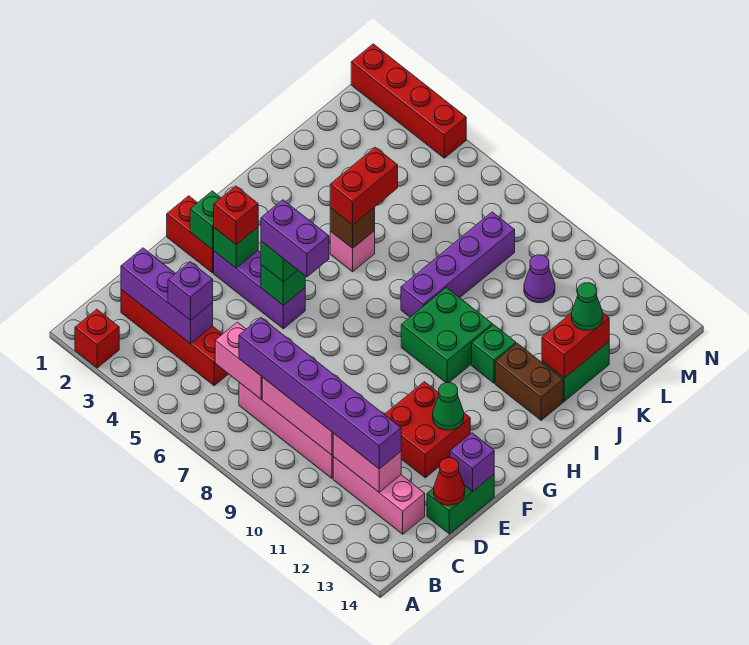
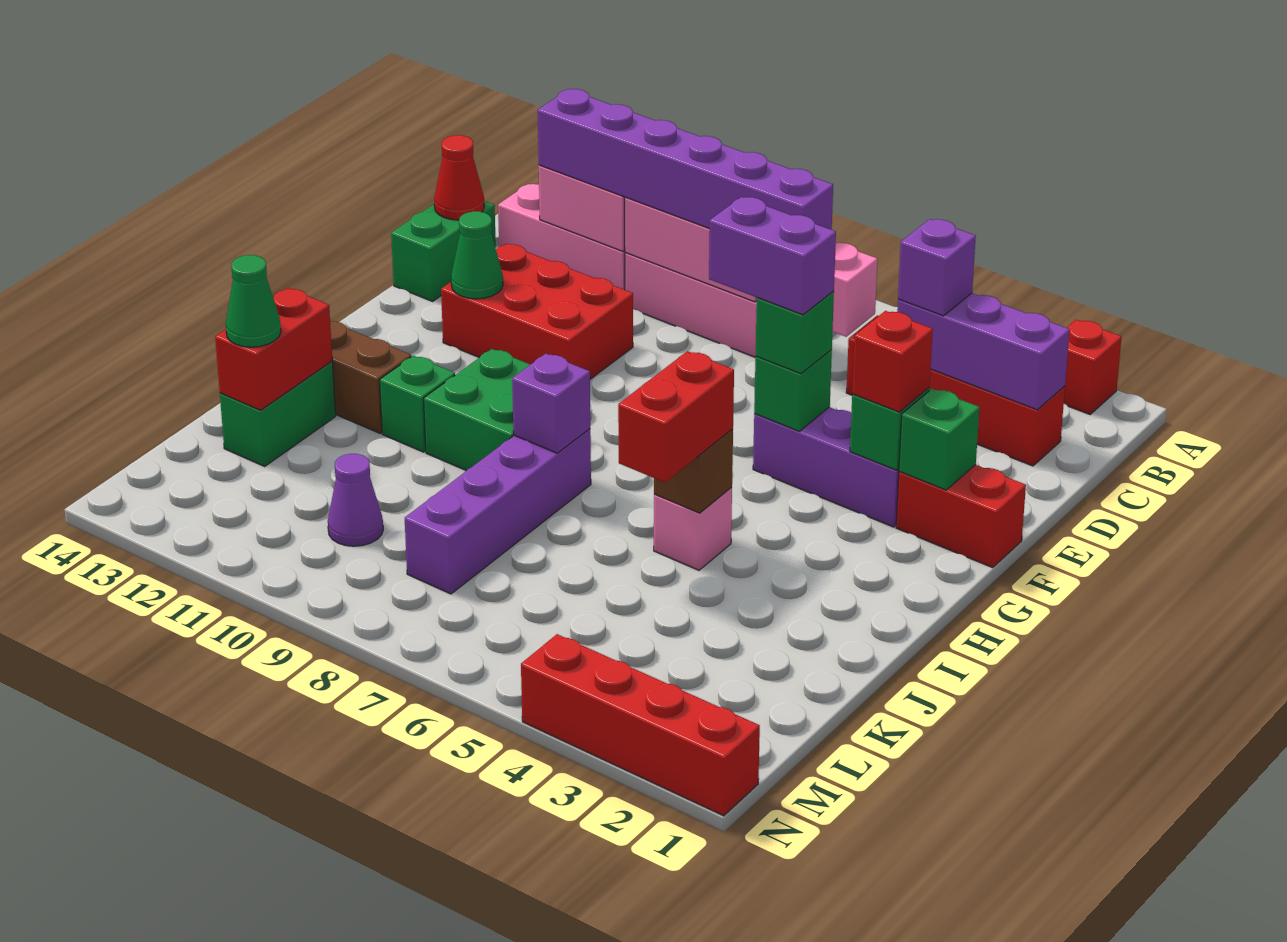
red 2x2 brick [384,382,470,478] -> red 2x3 brick [441,244,633,379]
purple 1x1 brick [450,433,494,492] -> purple 1x1 brick moved to [512,354,590,453]

